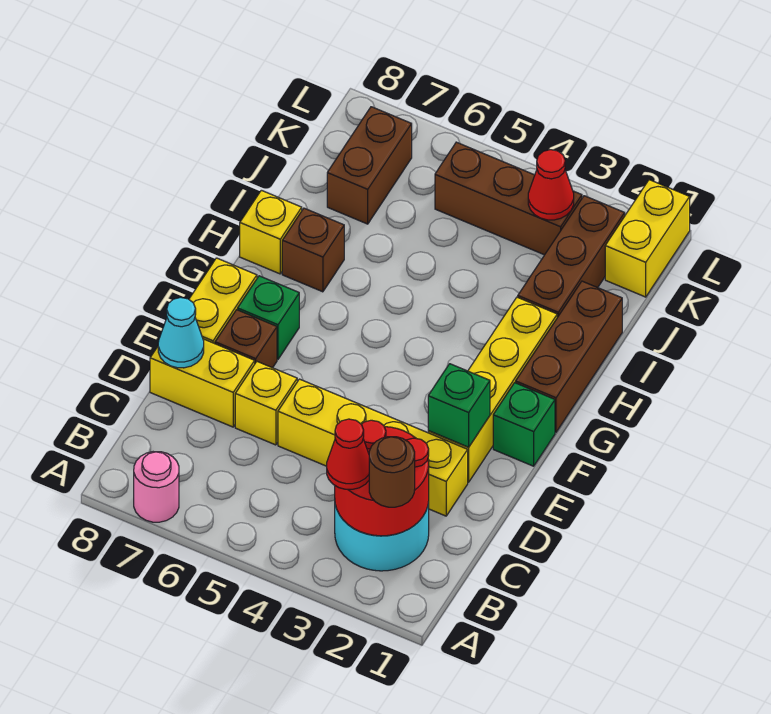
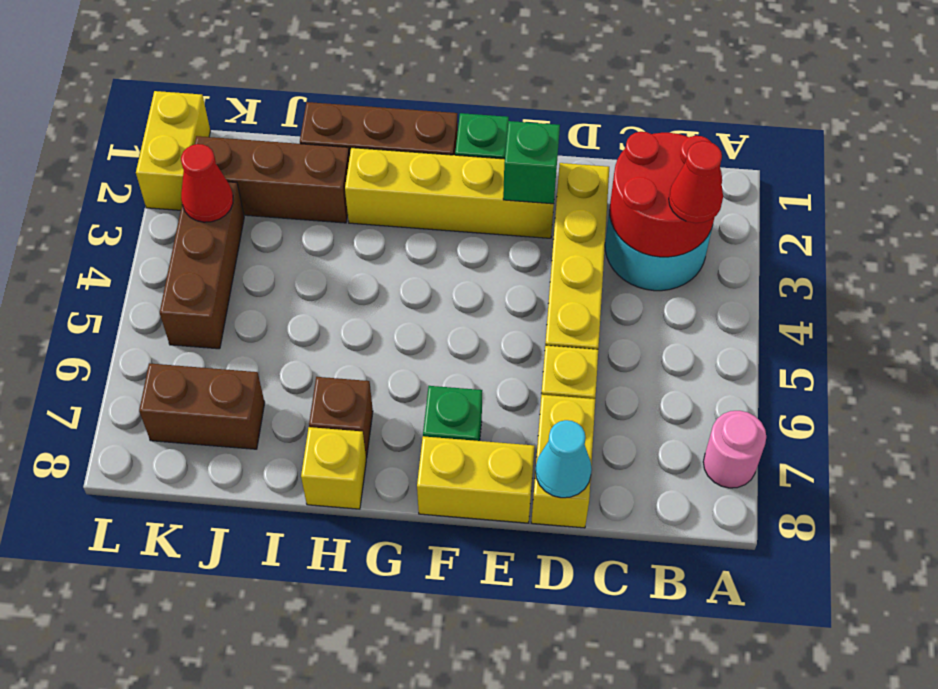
brown 1x1 round brick [369,437,415,507] -> none
brown 1x1 brick [215,310,277,368] -> none
yellow 1x2 brick [605,180,690,297] -> yellow 1x2 brick turned to [136,91,210,210]

